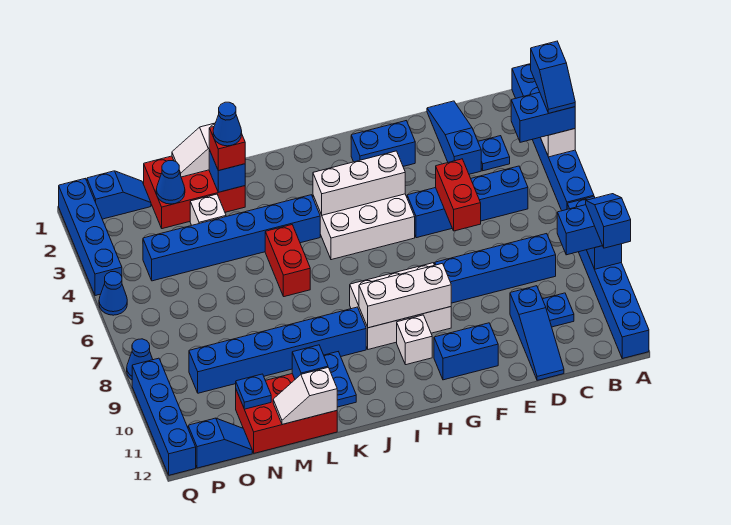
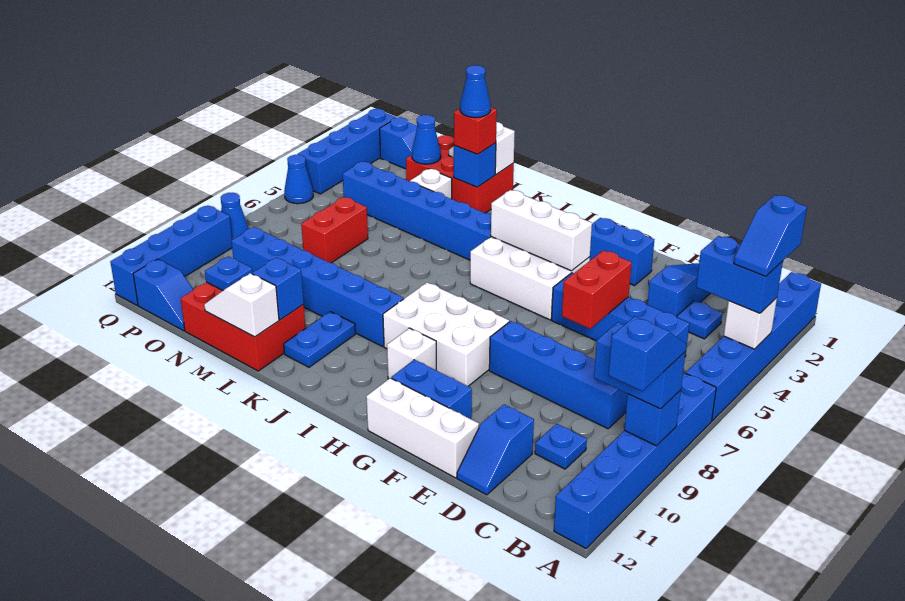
blue 1x3 slope [510,286,564,380] -> blue 1x2 slope [457,404,534,495]
white 1x3 brick [359,263,451,328] -> white 1x3 brick moved to [366,378,479,478]
red 1x2 brick [265,225,310,297] -> red 1x2 brick moved to [301,197,368,263]

